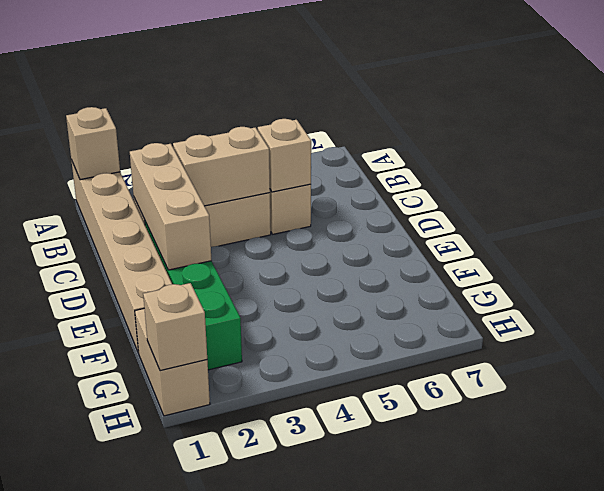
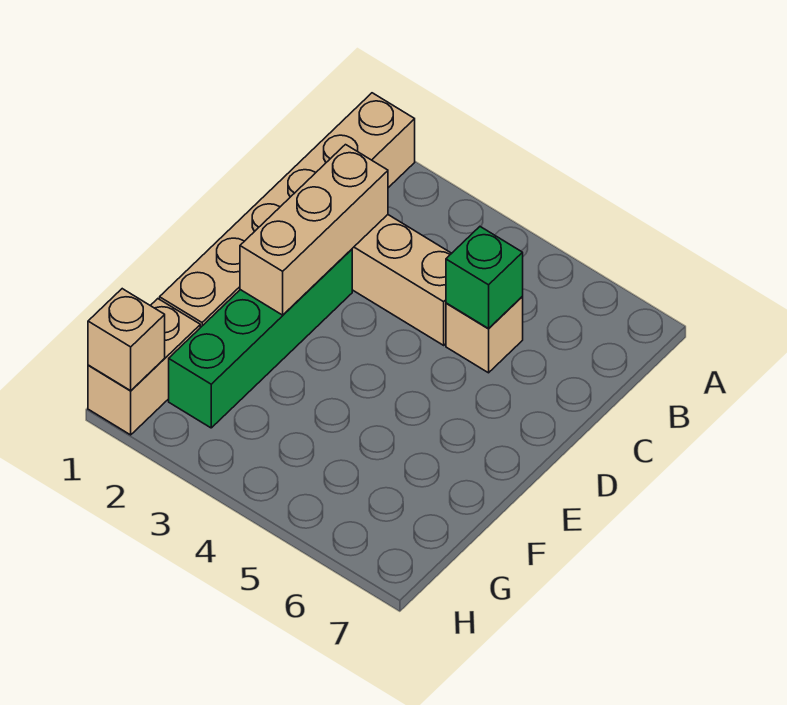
tan 1x1 brick [66,107,120,180] -> none
tan 1x2 brick [173,127,270,206] -> none
tan 1x1 brick [258,119,311,192] -> green 1x1 brick [446,227,523,329]

